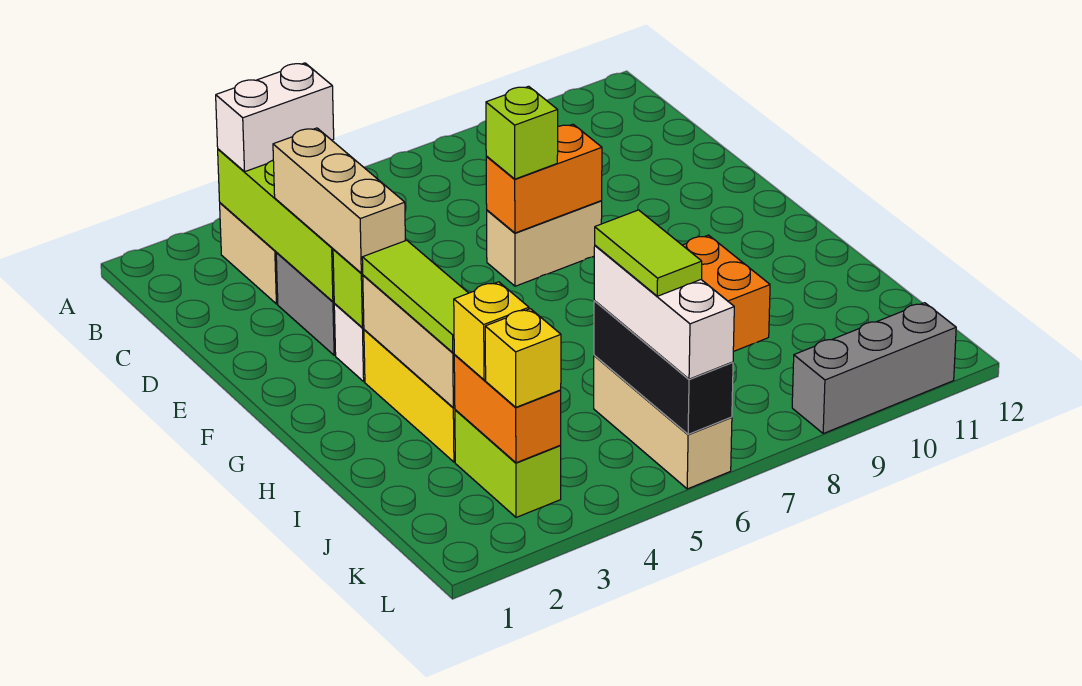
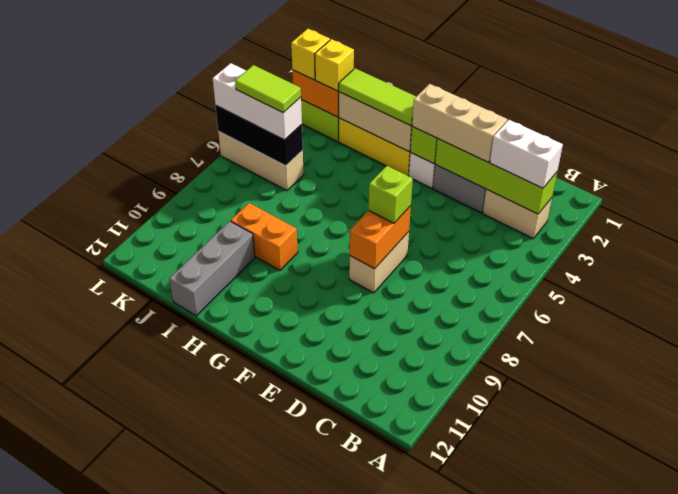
white 1x2 brick [216,63,334,172] -> white 1x2 brick turned to [490,120,563,188]
grey 1x3 brick [792,303,956,433] -> grey 1x3 brick moved to [169,221,255,316]

